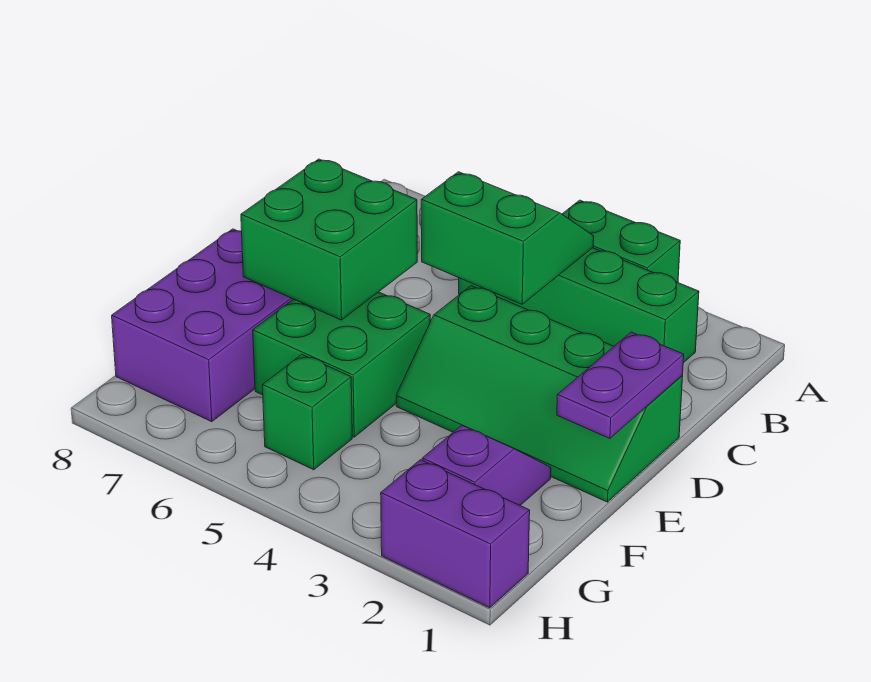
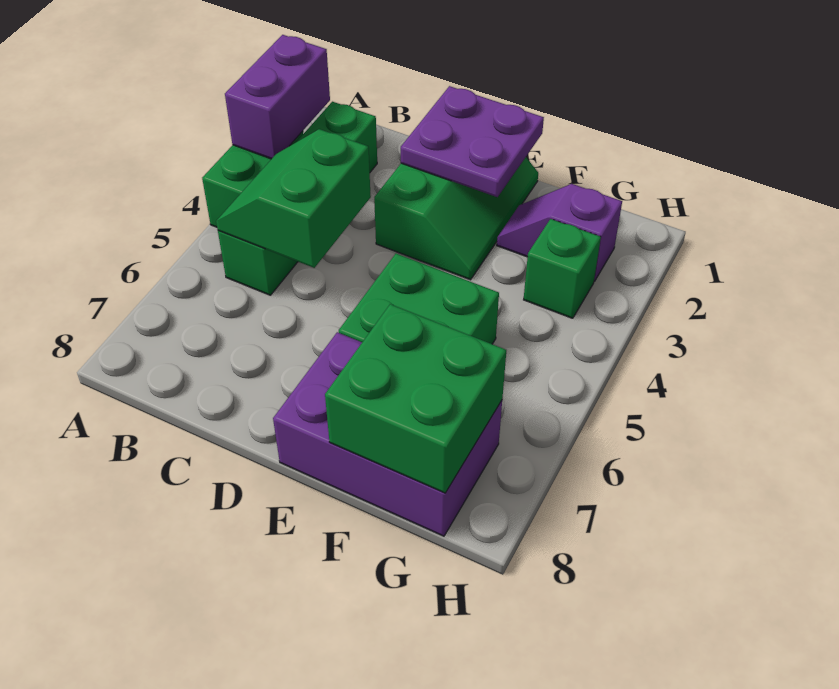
green 2x4 slope [396,286,683,502] -> green 2x3 slope [374,157,538,280]
purple 1x2 plate [557,332,684,438] -> purple 2x2 plate [401,86,544,197]
green 2x2 brick [241,159,417,320] -> green 2x2 brick moved to [325,304,506,493]
green 1x1 brick [262,355,352,470] -> green 1x1 brick moved to [524,219,601,318]
purple 1x2 brick [381,460,530,608] -> purple 1x2 brick moved to [225,35,330,159]

